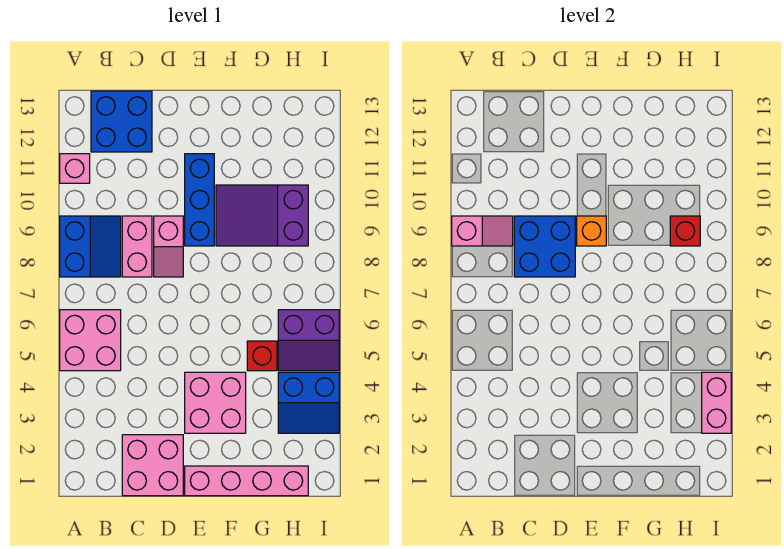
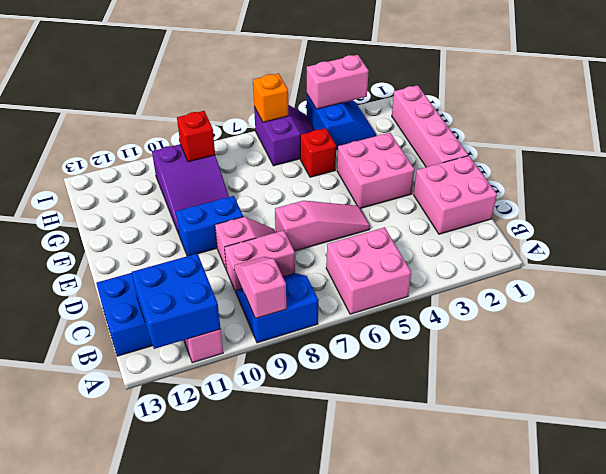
blue 2x2 brick [514,216,575,277] -> blue 2x2 brick moved to [132,254,221,349]
none -> pink 1x3 slope [275,201,370,251]
blue 1x3 brick [185,154,214,246] -> blue 1x2 brick [176,196,243,256]
orange 1x1 brick [577,216,606,246] -> orange 1x1 brick moved to [253,73,289,122]

